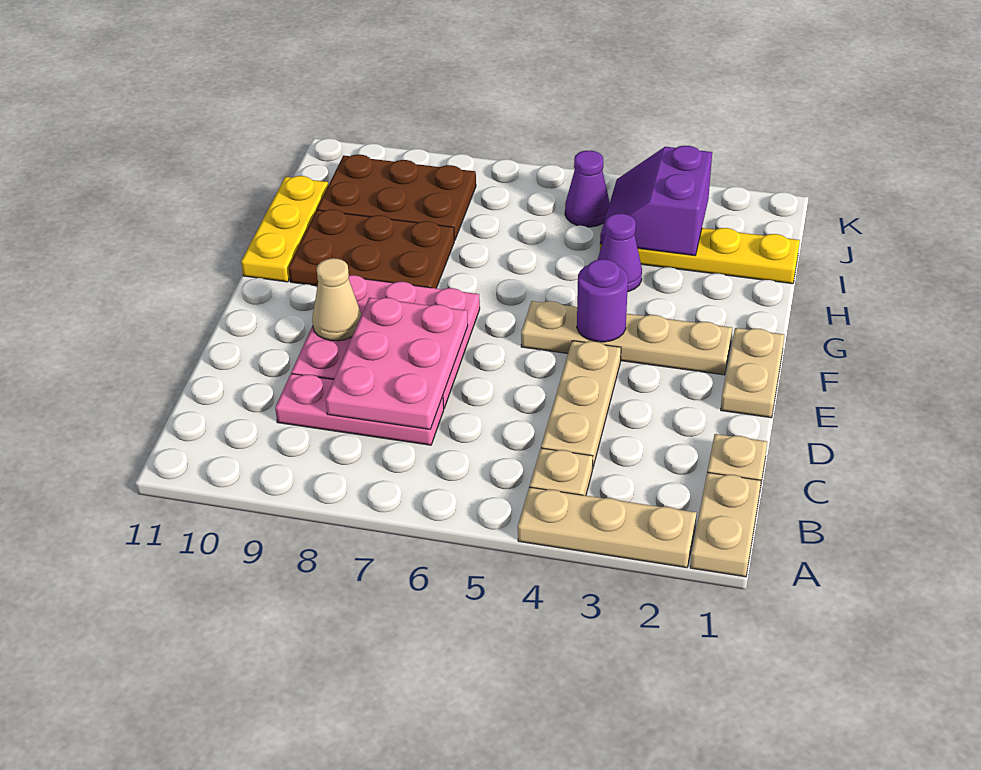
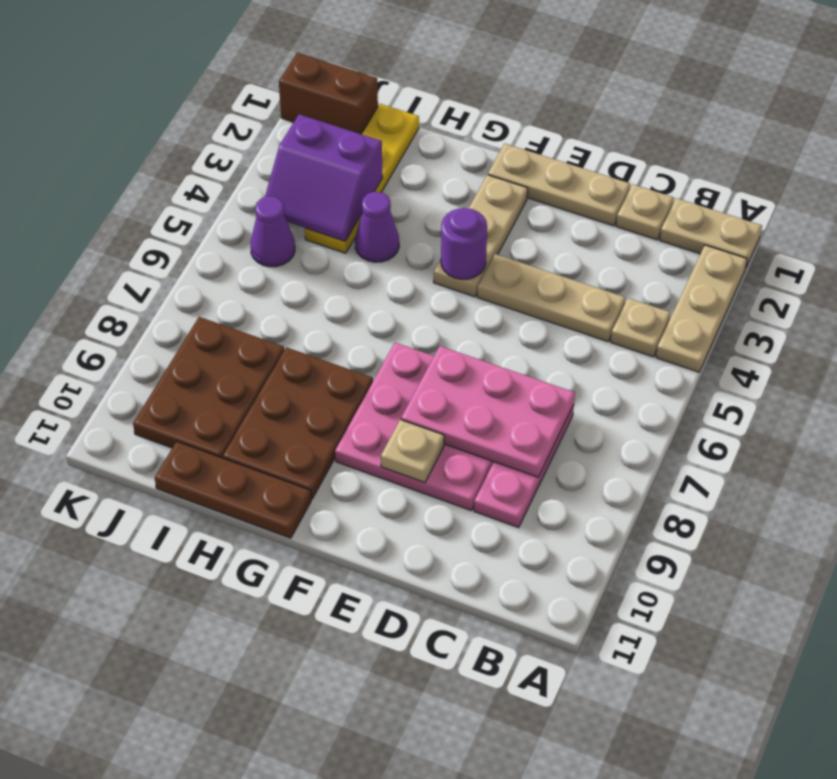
tan 1x2 plate [721,328,784,418] -> tan 1x3 plate [488,144,630,226]
tan 1x1 cone [312,258,361,341] -> tan 1x1 plate [381,420,444,483]
tan 1x4 plate [521,301,732,375] -> tan 1x3 plate [434,175,528,297]
yellow 1x3 plate [241,176,328,282] -> brown 1x3 plate [155,441,311,538]
none -> brown 1x2 brick [279,53,378,134]

